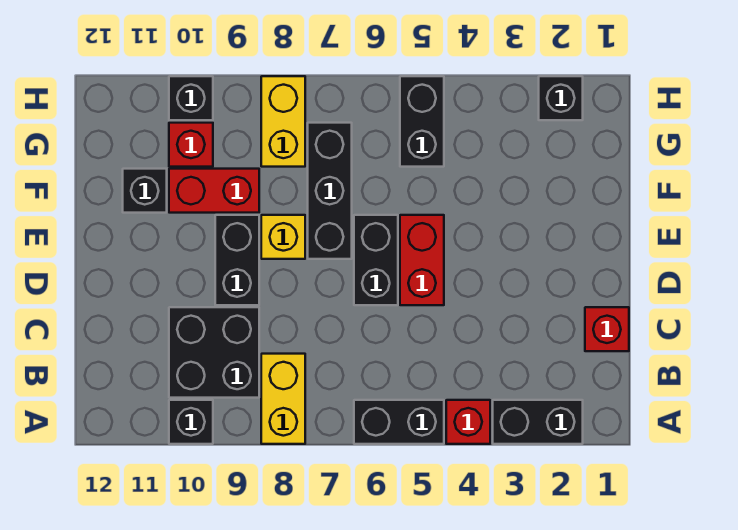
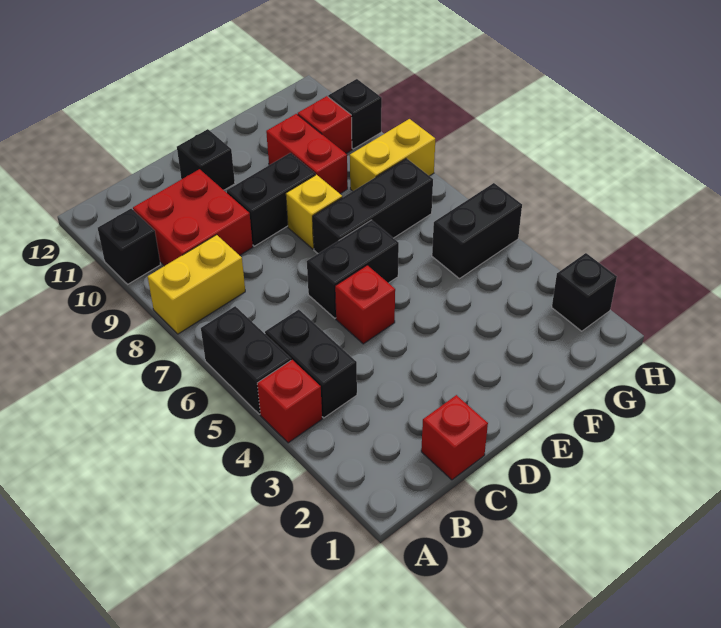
black 1x2 brick [493,400,583,444] -> black 1x2 brick moved to [265,310,357,418]
black 2x2 brick [169,307,259,398] -> red 2x2 brick [133,169,253,266]
red 1x2 brick [400,215,444,305] -> red 1x1 brick [335,265,395,344]
black 1x1 brick [123,169,167,213] -> black 1x1 brick moved to [177,129,235,190]

